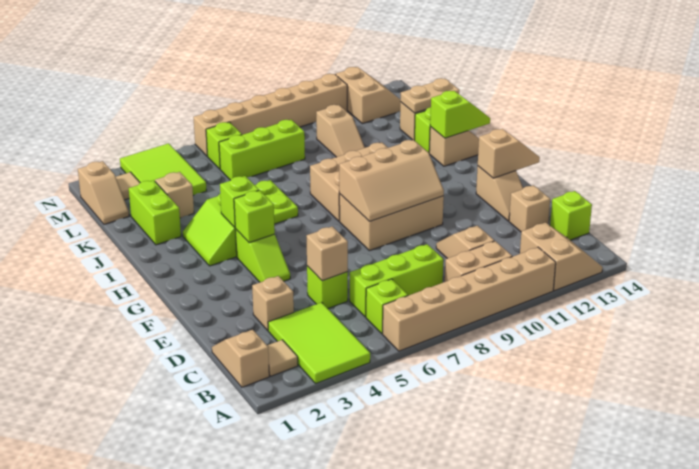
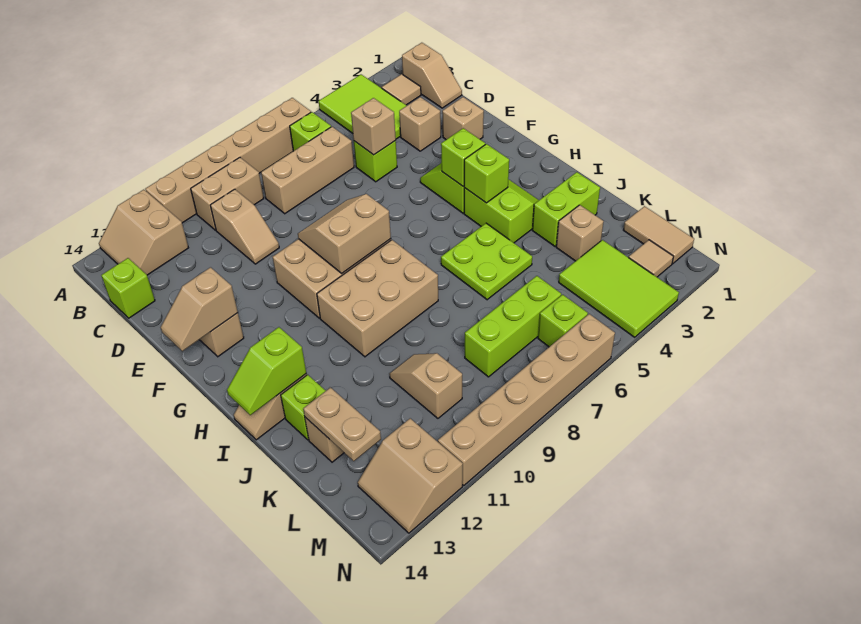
lime 1x3 brick [350,244,443,317] -> tan 1x3 brick [261,127,354,214]
tan 1x1 brick [509,185,550,232] -> tan 1x1 brick moved to [442,97,484,140]
tan 2x3 slope [339,140,444,221] -> tan 2x2 slope [298,194,391,273]
lime 1x2 brick [129,180,181,245] -> lime 1x2 brick turned to [532,172,600,246]
tan 1x2 plate [400,78,459,113] -> tan 1x2 plate turned to [303,388,381,461]
tan 1x2 slope [78,161,129,224] -> tan 1x2 tile [624,206,694,264]

